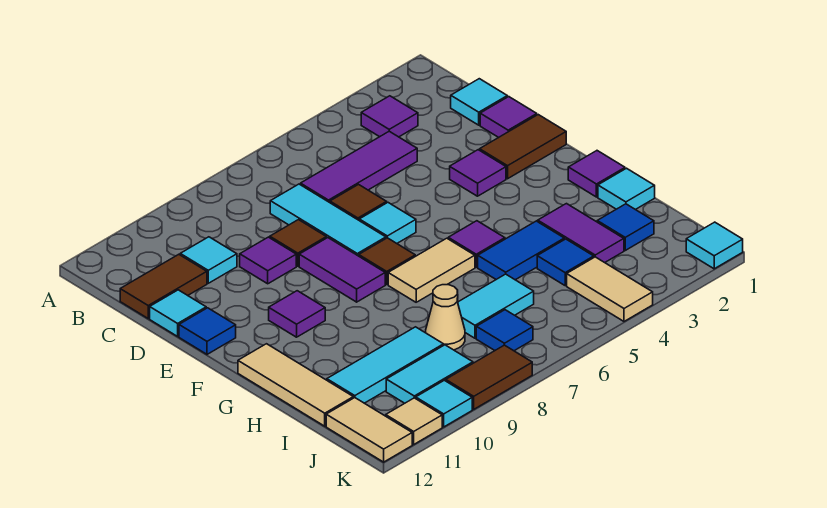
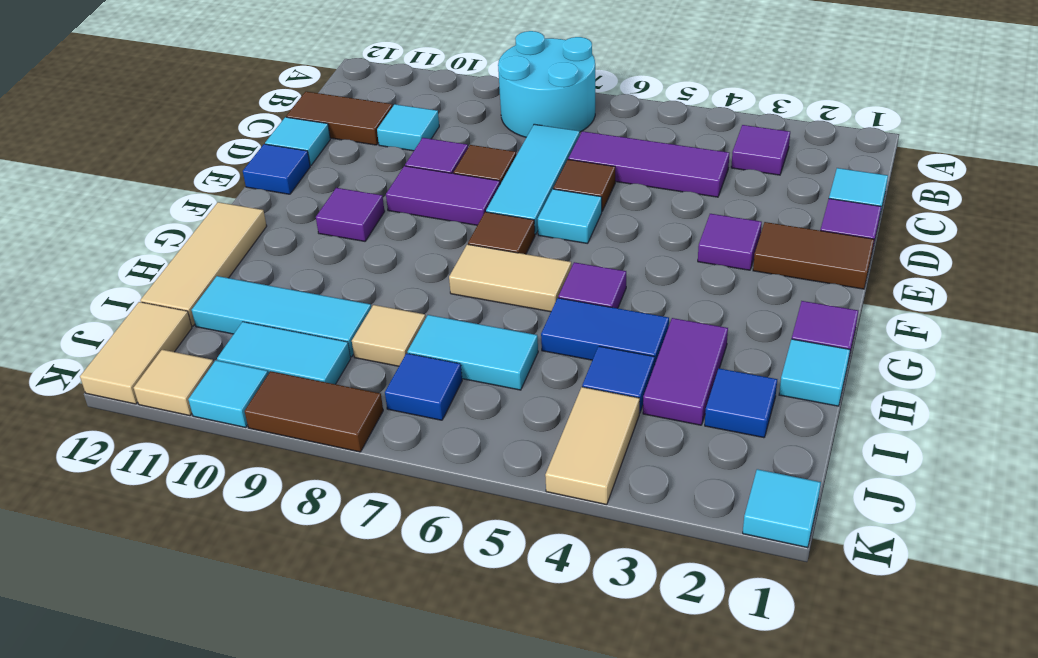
none -> cyan 2x2 round brick [498,31,595,137]
purple 1x2 tile [299,238,385,302] -> purple 1x2 tile turned to [386,166,500,225]
tan 1x1 cone [426,285,465,350] -> tan 1x1 tile [352,305,426,366]

